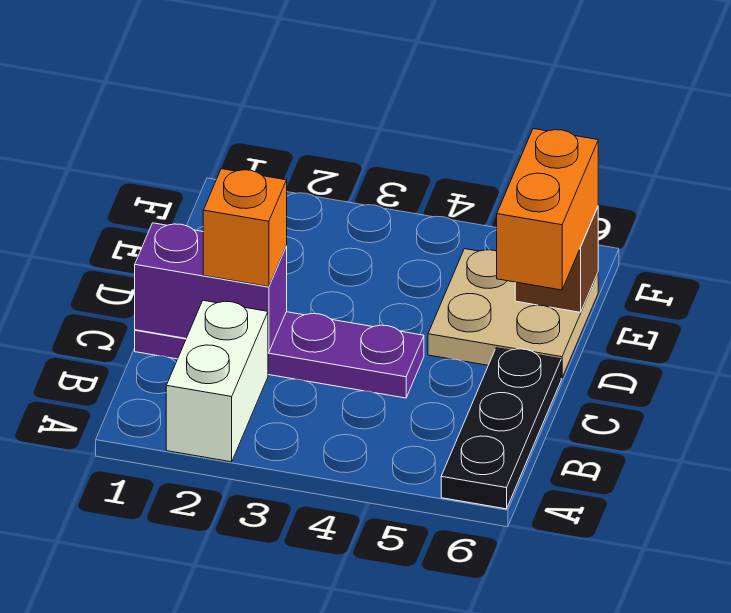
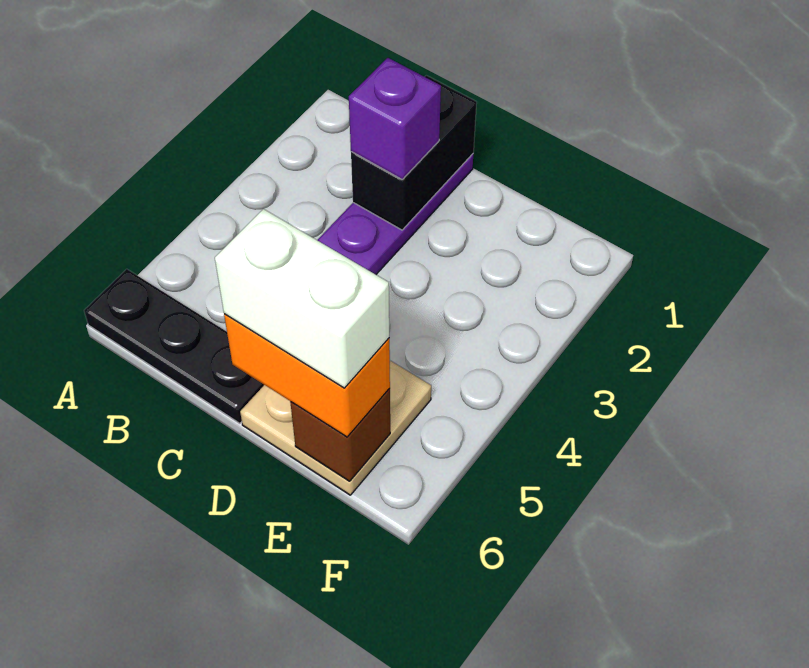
white 1x2 brick [166,300,268,462] -> white 1x2 brick moved to [215,209,389,388]
purple 1x2 brick [135,223,287,353] -> black 1x2 brick [351,75,477,230]
orange 1x1 brick [203,169,287,287] -> purple 1x1 brick [349,58,441,180]

